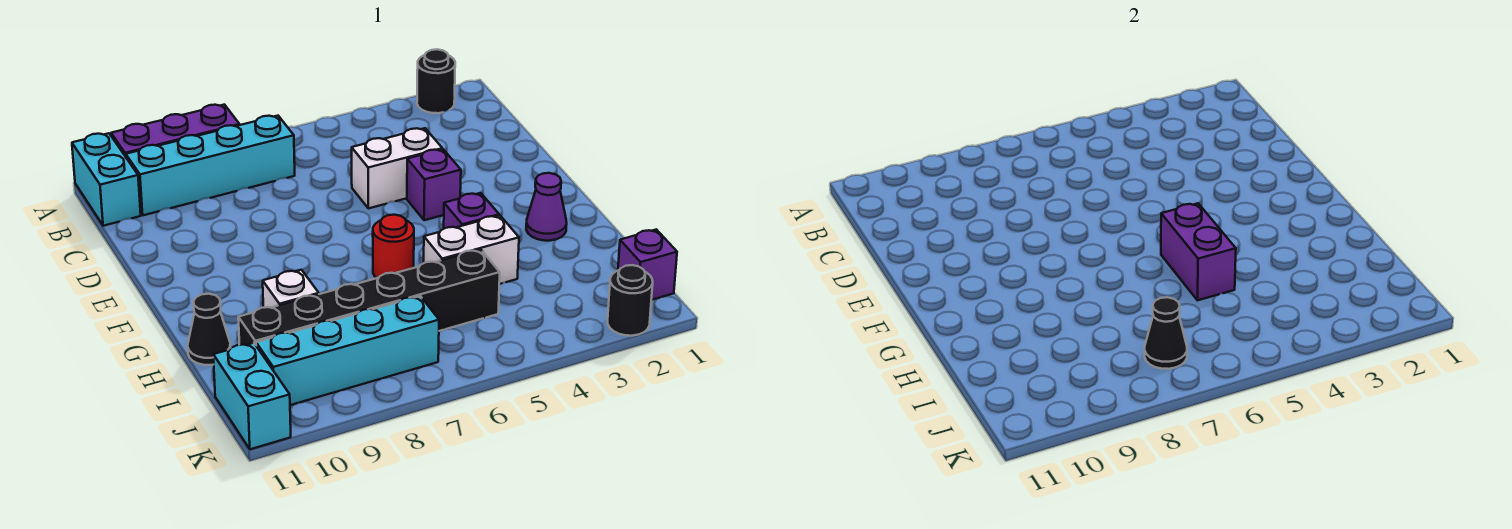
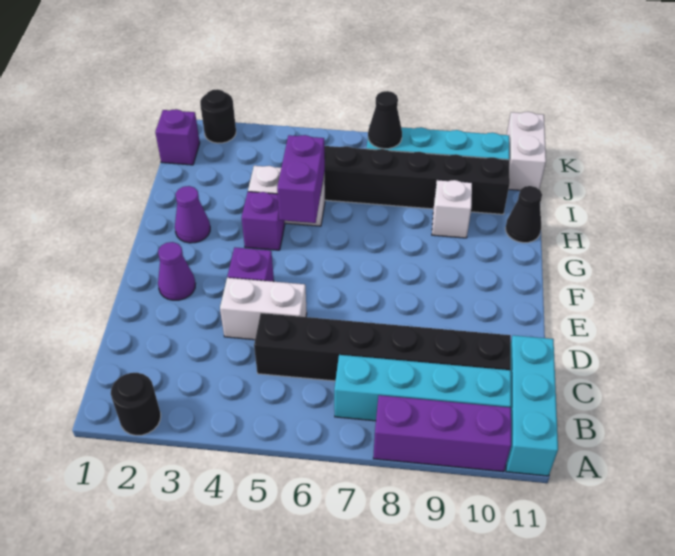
cyan 1x2 brick [72,133,141,226] -> cyan 1x3 brick [506,335,558,476]
none -> black 1x6 brick [254,313,511,381]
none -> purple 1x1 cone [158,242,195,300]
red 1x1 round brick [373,215,414,278] -> none
cyan 1x2 brick [213,343,291,449] -> white 1x2 brick [507,112,546,190]

